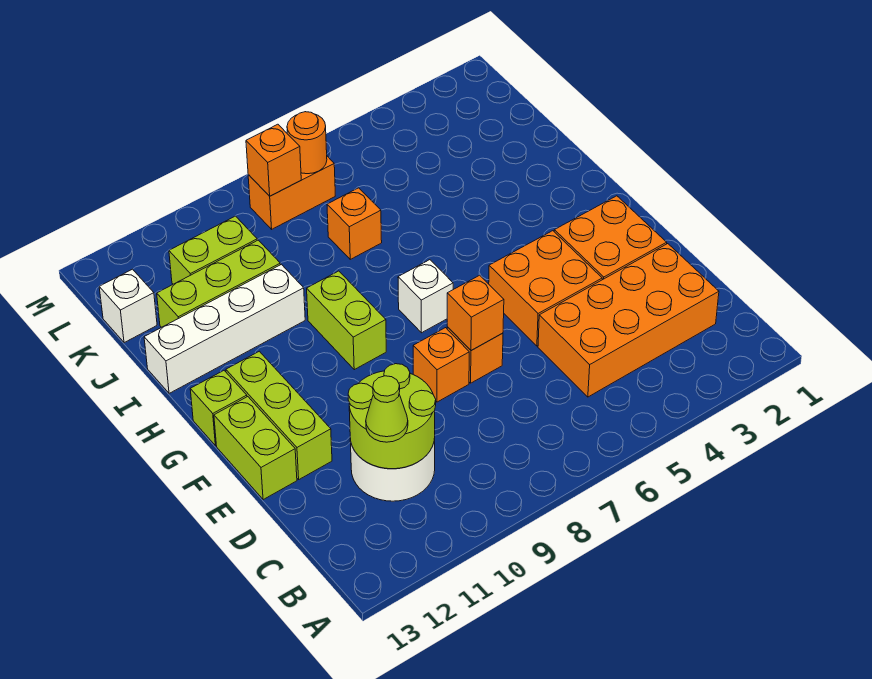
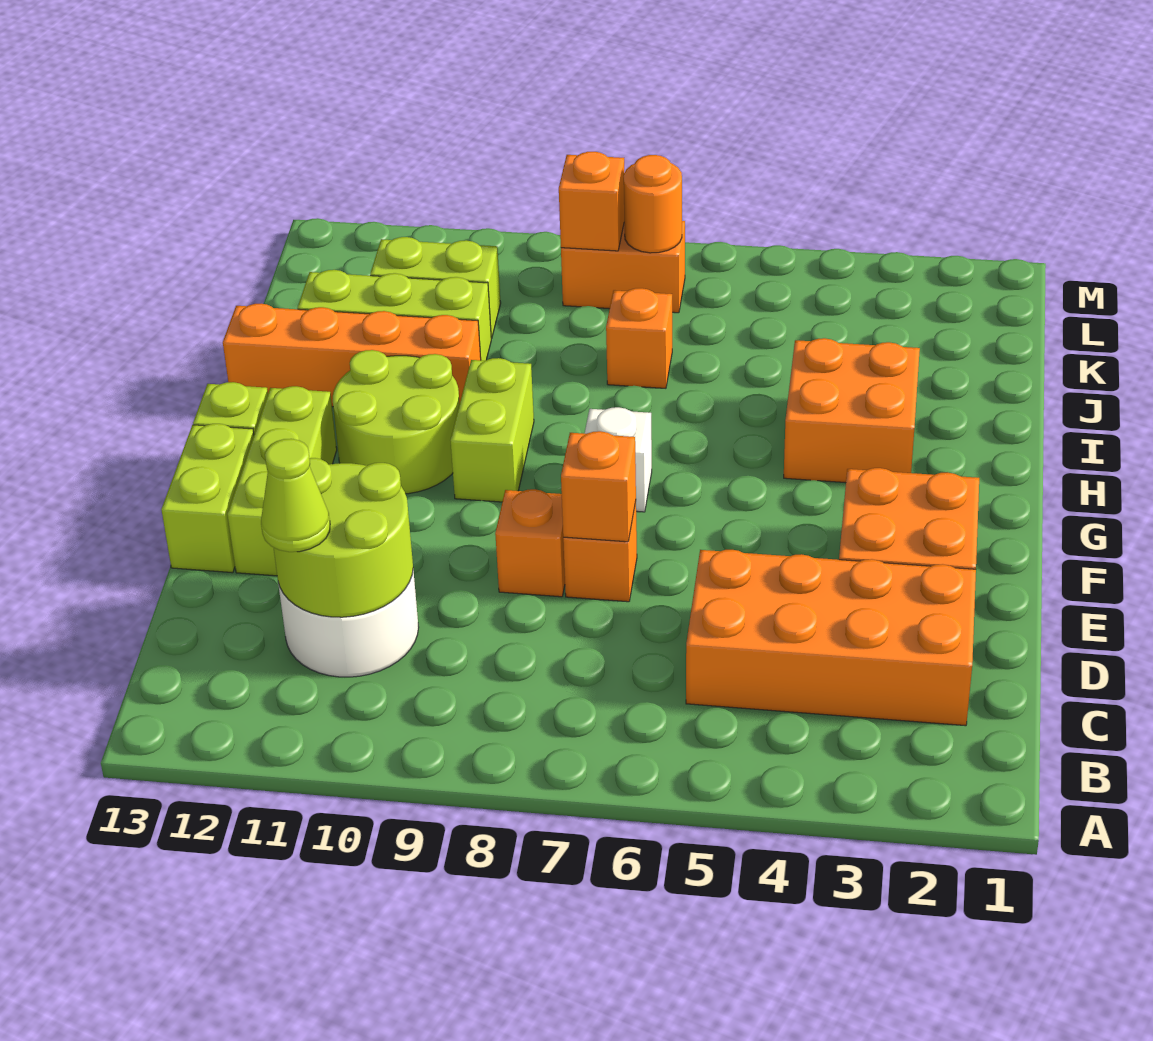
orange 2x2 brick [489,231,602,346] -> orange 2x2 brick moved to [784,338,920,483]
none -> lime 2x2 round brick [333,350,460,494]
white 1x4 brick [144,264,305,393] -> orange 1x4 brick [223,304,481,407]
white 1x1 brick [99,269,157,343] -> none

